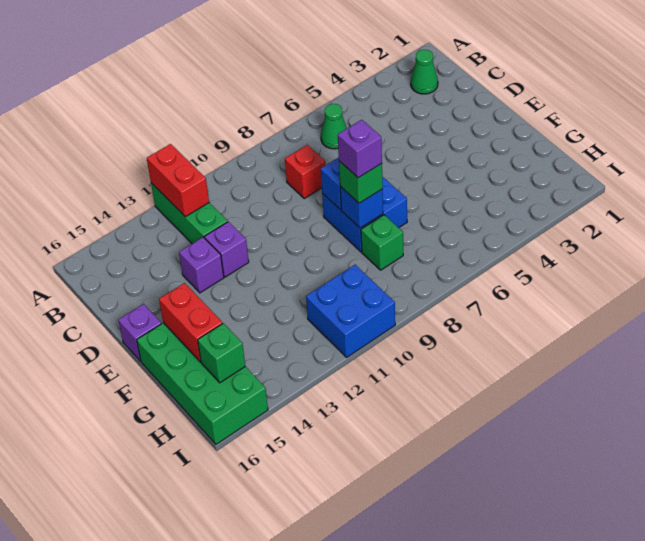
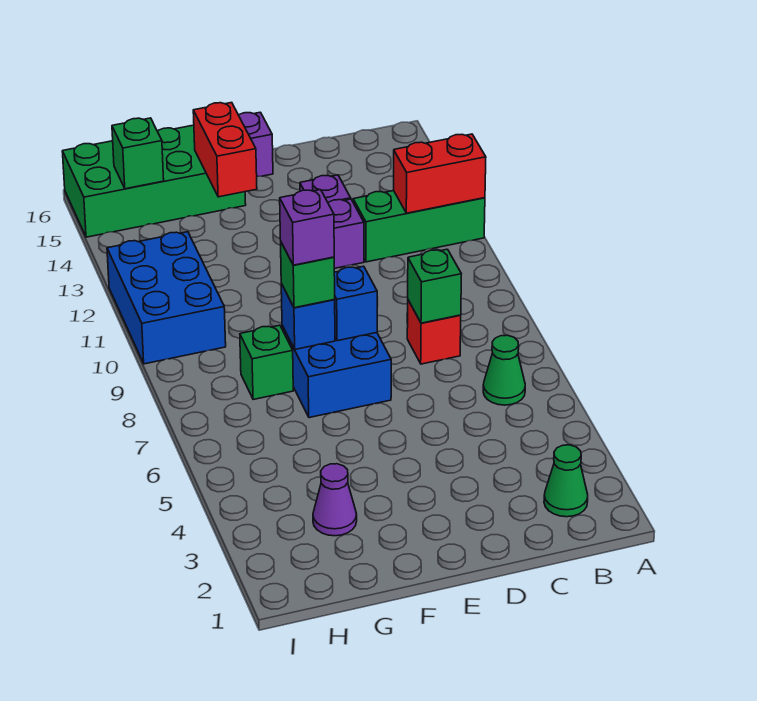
none -> green 1x1 brick [408,249,461,323]
red 1x2 brick [159,283,223,362] -> red 1x2 brick turned to [193,103,257,197]
none -> purple 1x1 cone [313,464,357,536]
blue 2x2 brick [306,265,395,357] -> blue 2x3 brick [107,232,226,364]

